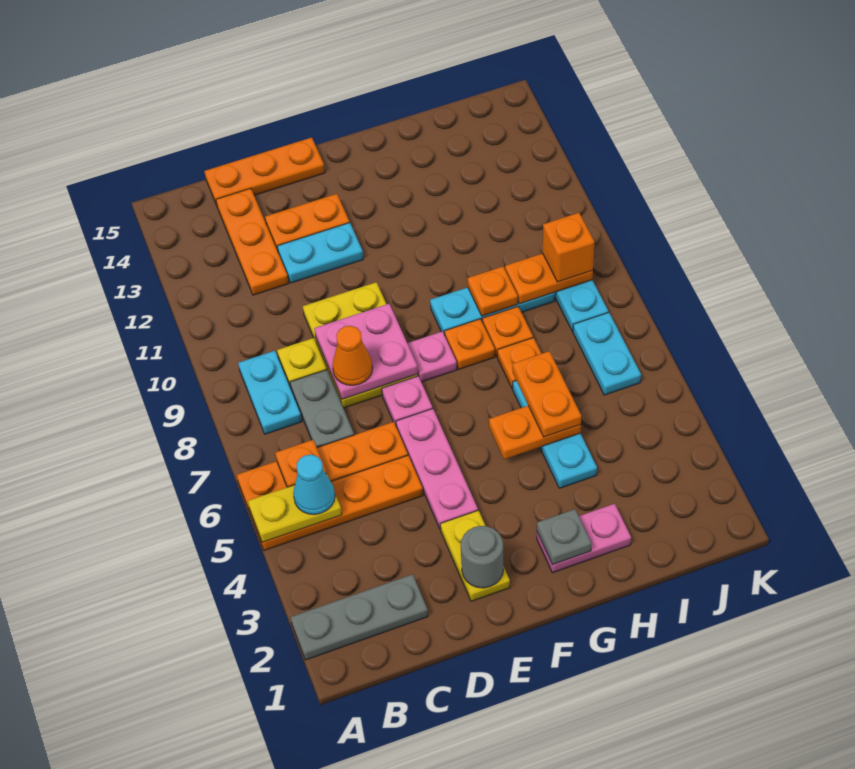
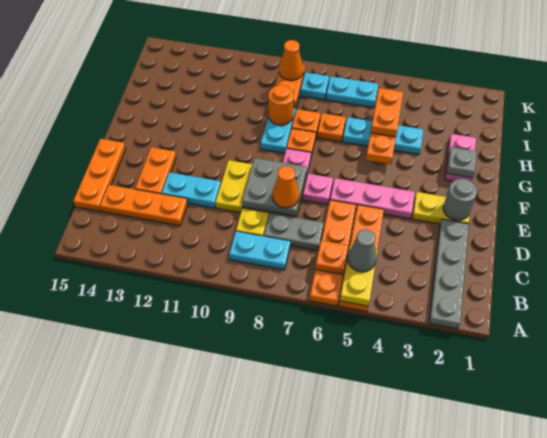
grey 1x3 plate [290,574,428,660] -> grey 1x4 plate [429,219,469,329]
cyan 1x1 cone [293,455,335,514] -> grey 1x1 cone [348,229,377,272]
pink 2x2 plate [314,304,418,399] -> grey 2x2 plate [242,158,307,216]
cyan 1x2 plate [277,223,363,283] -> cyan 1x2 plate turned to [162,172,221,208]
orange 1x2 plate [513,351,581,437] -> orange 1x2 plate turned to [371,88,403,137]
orange 1x1 plate [467,267,518,316] -> orange 1x1 round brick [268,85,294,125]
orange 1x1 brick [543,213,594,282] -> orange 1x1 cone [279,40,303,80]

